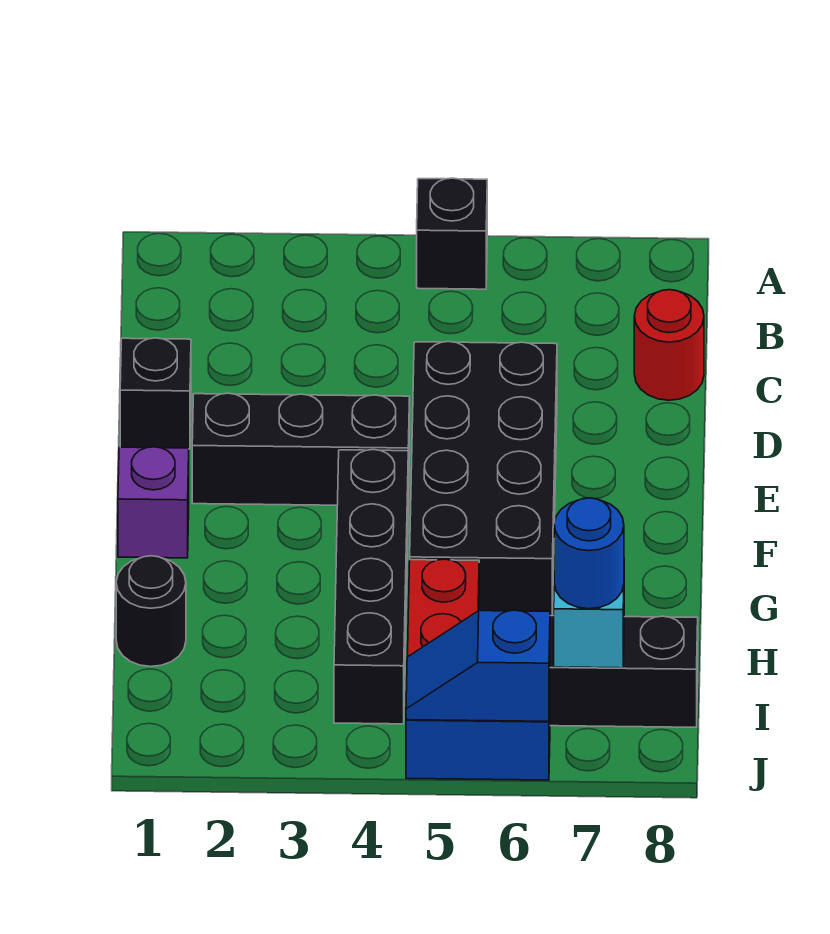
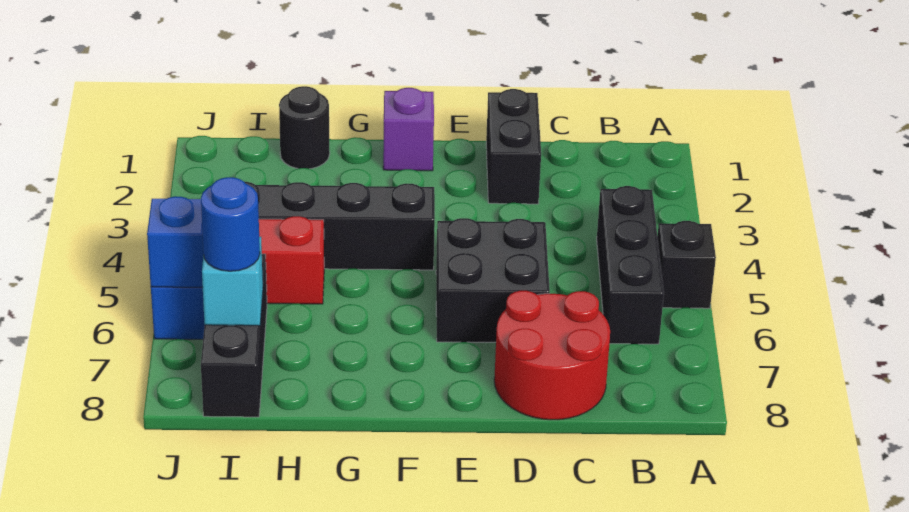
red 1x1 round brick [634,290,704,400] -> red 2x2 round brick [494,291,610,420]
black 1x1 brick [120,338,191,449] -> black 1x2 brick [486,89,541,204]
black 2x4 brick [410,342,557,616] -> black 2x2 brick [436,218,550,342]
black 1x3 brick [192,393,410,505] -> black 1x3 brick moved to [597,186,664,344]

